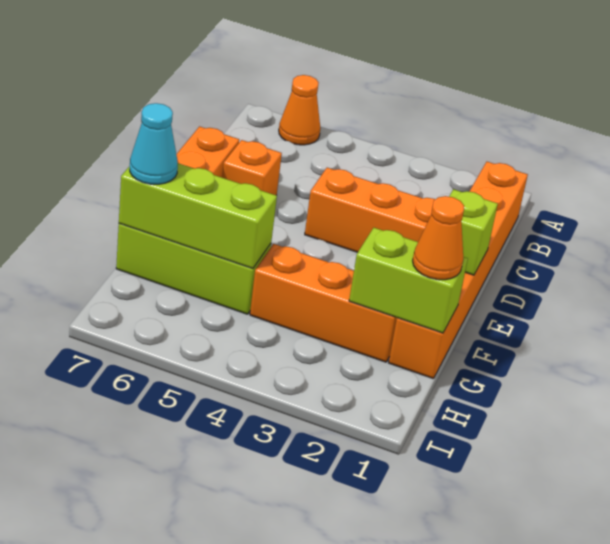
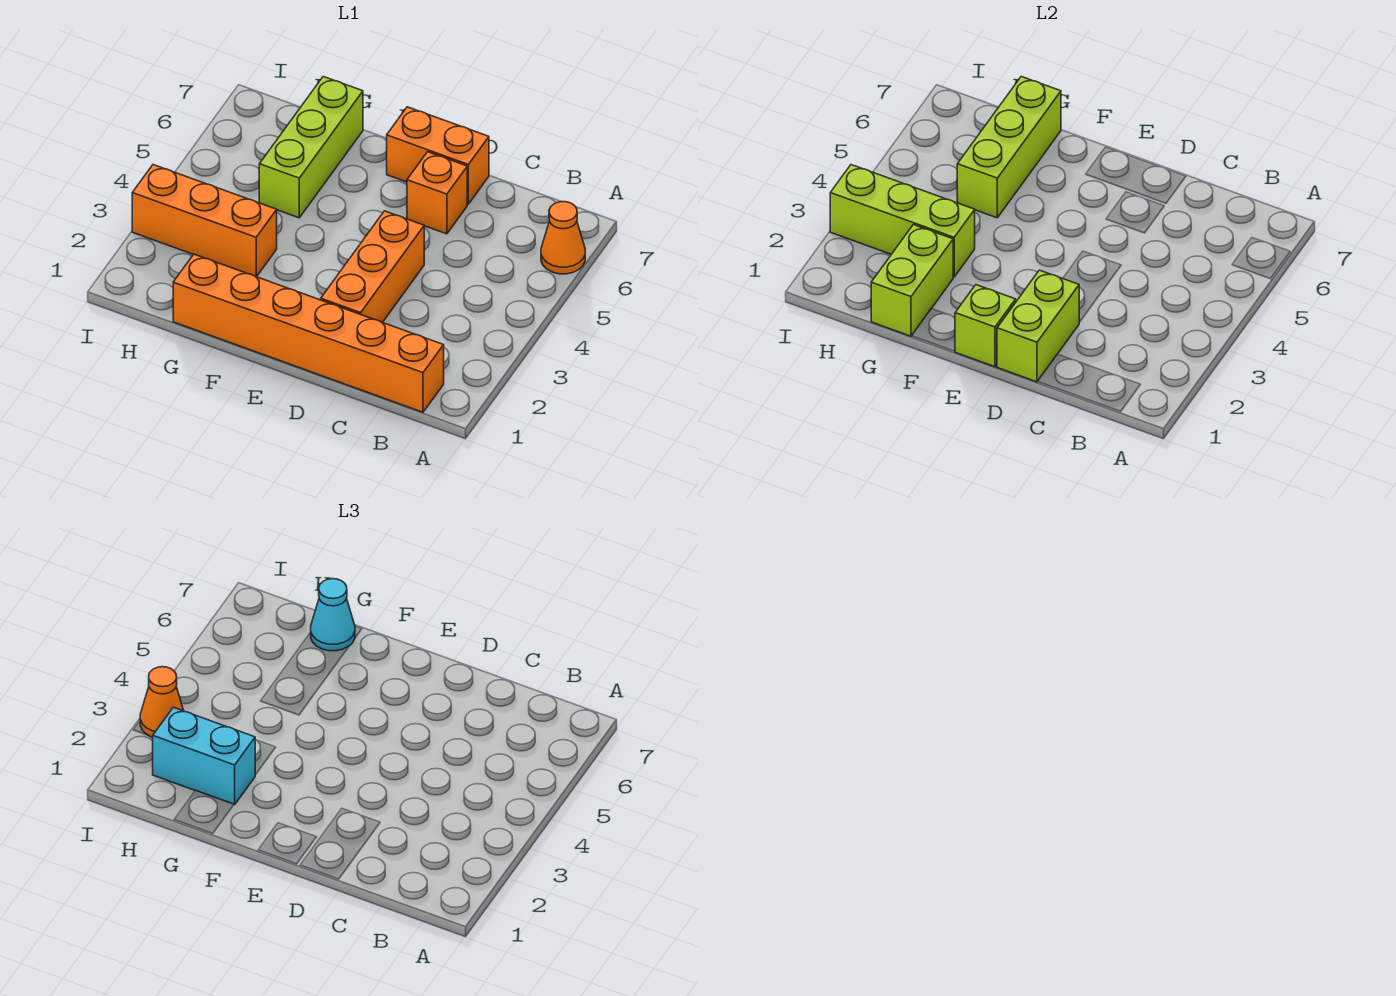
none -> lime 1x2 brick [997,270,1079,382]
orange 1x1 cone [413,196,464,280] -> orange 1x1 cone moved to [140,667,184,738]
orange 1x3 brick [250,244,397,362] -> orange 1x3 brick turned to [132,165,277,277]
none -> cyan 1x2 brick [153,707,255,805]
none -> lime 1x3 brick [830,165,975,277]

